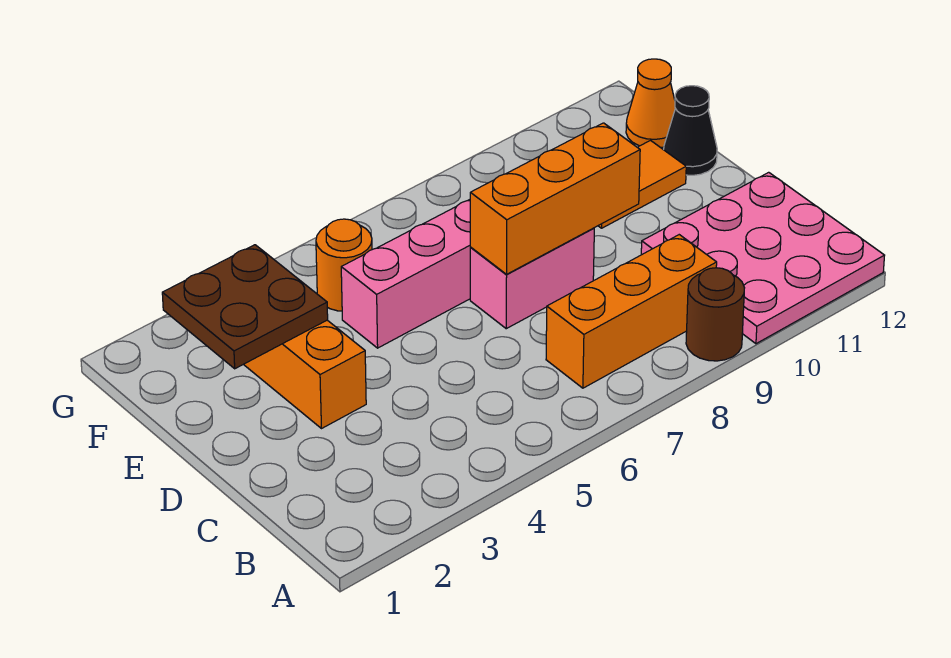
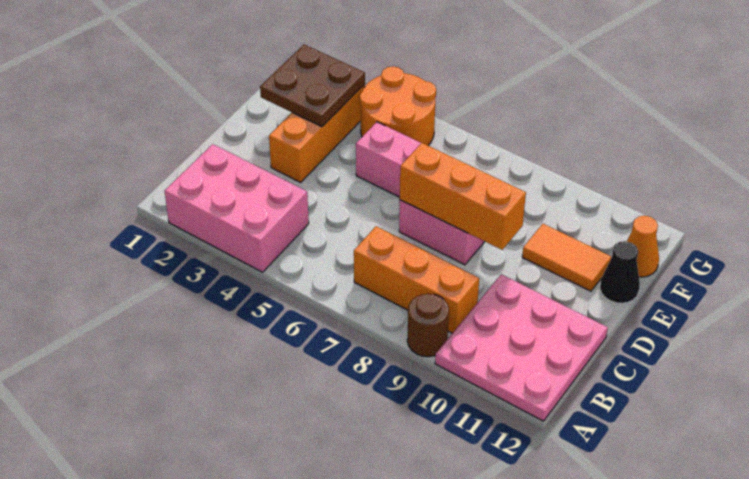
none -> pink 2x3 brick [165,144,309,272]
orange 1x1 round brick [316,219,372,311] -> orange 2x2 round brick [360,66,436,145]

